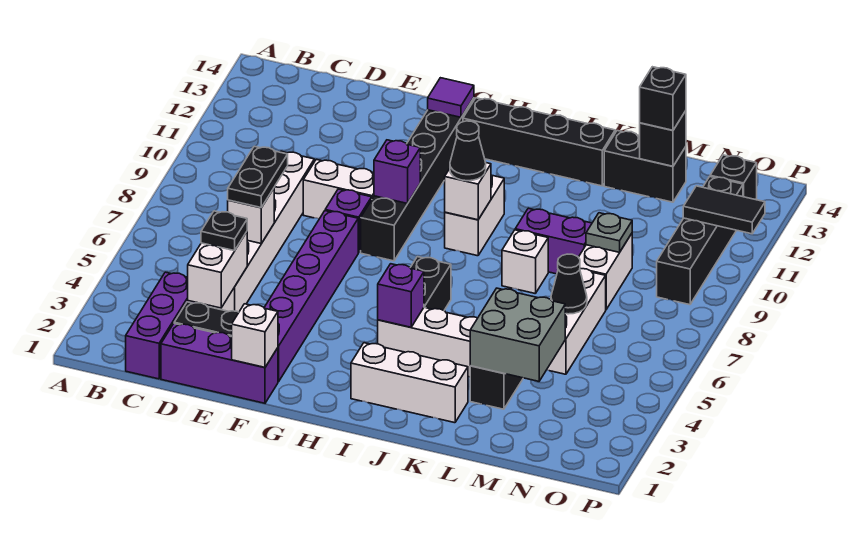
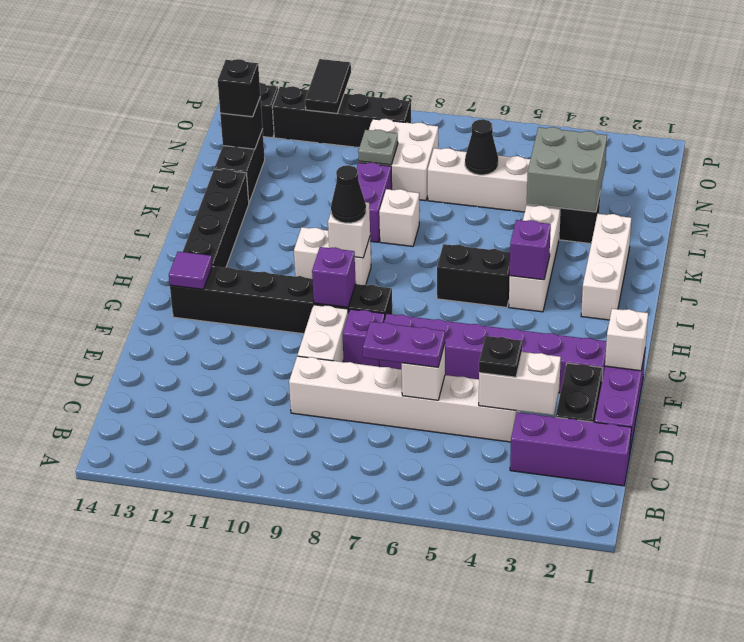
black 1x2 plate [228,146,288,207] -> purple 1x2 plate [363,322,445,367]
white 1x2 brick [578,234,632,309] -> white 2x2 brick [359,119,438,201]

